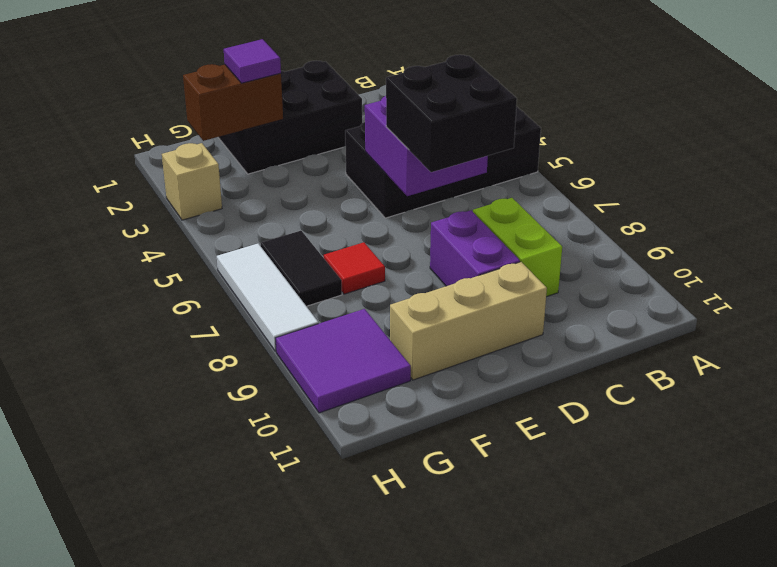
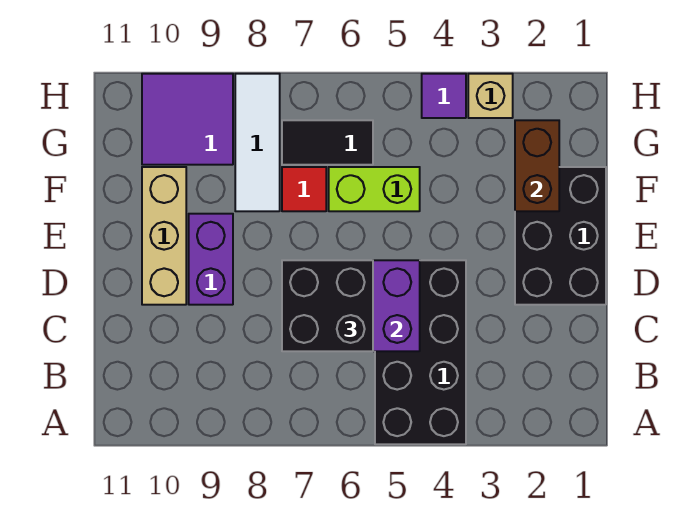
lime 1x2 brick [473,198,562,297] -> lime 1x2 brick moved to [329,167,420,211]
purple 1x2 brick [430,210,520,286] -> purple 1x2 brick turned to [189,214,233,305]
purple 1x1 tile [224,39,281,83] -> purple 1x1 tile moved to [422,74,466,118]
white 1x3 tile [217,244,318,351] -> white 1x3 tile turned to [235,74,280,211]

